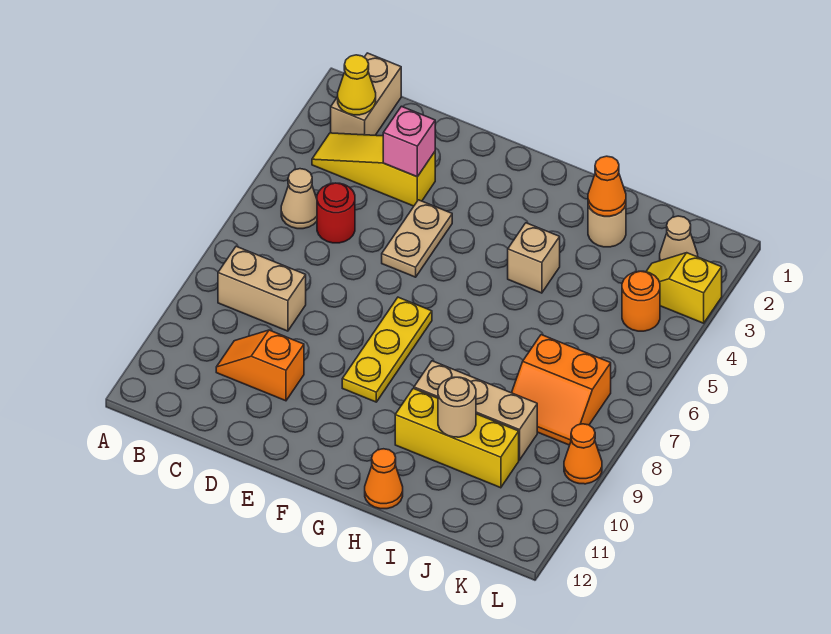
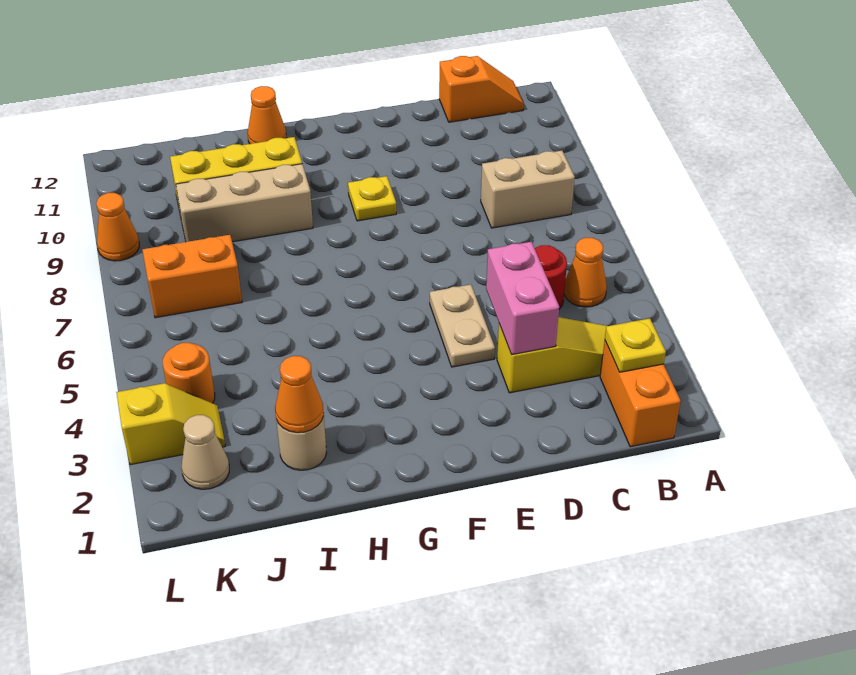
tan 1x2 brick [331,53,401,135] -> orange 1x2 brick [600,341,681,447]
yellow 1x1 cone [338,55,376,115] -> yellow 1x1 plate [605,318,666,372]
tan 1x1 cone [281,169,317,229] -> orange 1x1 cone [564,238,607,307]
orange 1x2 slope [216,330,304,401] -> orange 1x2 slope moved to [439,56,524,122]
pink 1x1 brick [383,106,435,177] -> pink 1x2 brick [486,242,559,355]
yellow 1x3 plate [342,297,432,402] -> yellow 1x1 plate [348,176,396,221]
tan 1x1 brick [508,223,560,293] -> none
tan 1x1 round brick [438,377,476,437] -> none

